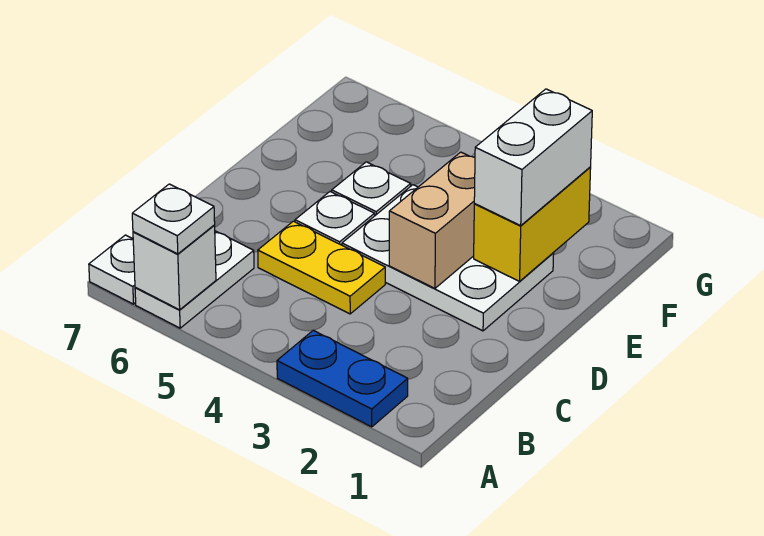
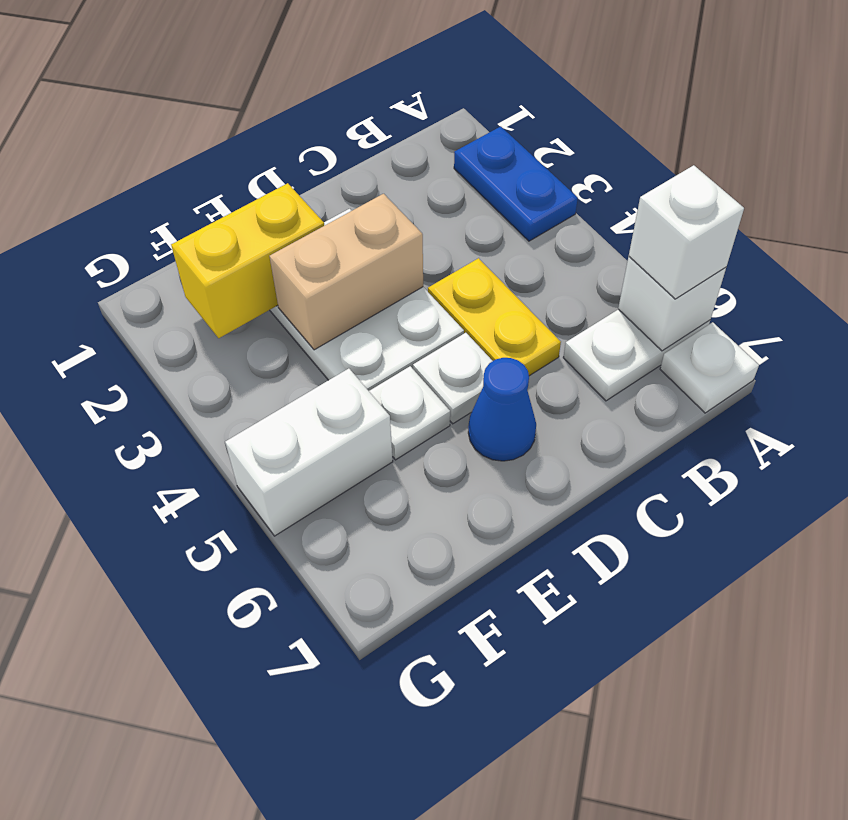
white 1x1 plate [132,184,215,254] -> white 1x1 brick [629,165,744,299]
none -> blue 1x1 cone [468,358,536,461]
white 1x2 brick [474,89,592,226] -> white 1x2 brick moved to [225,368,393,536]

